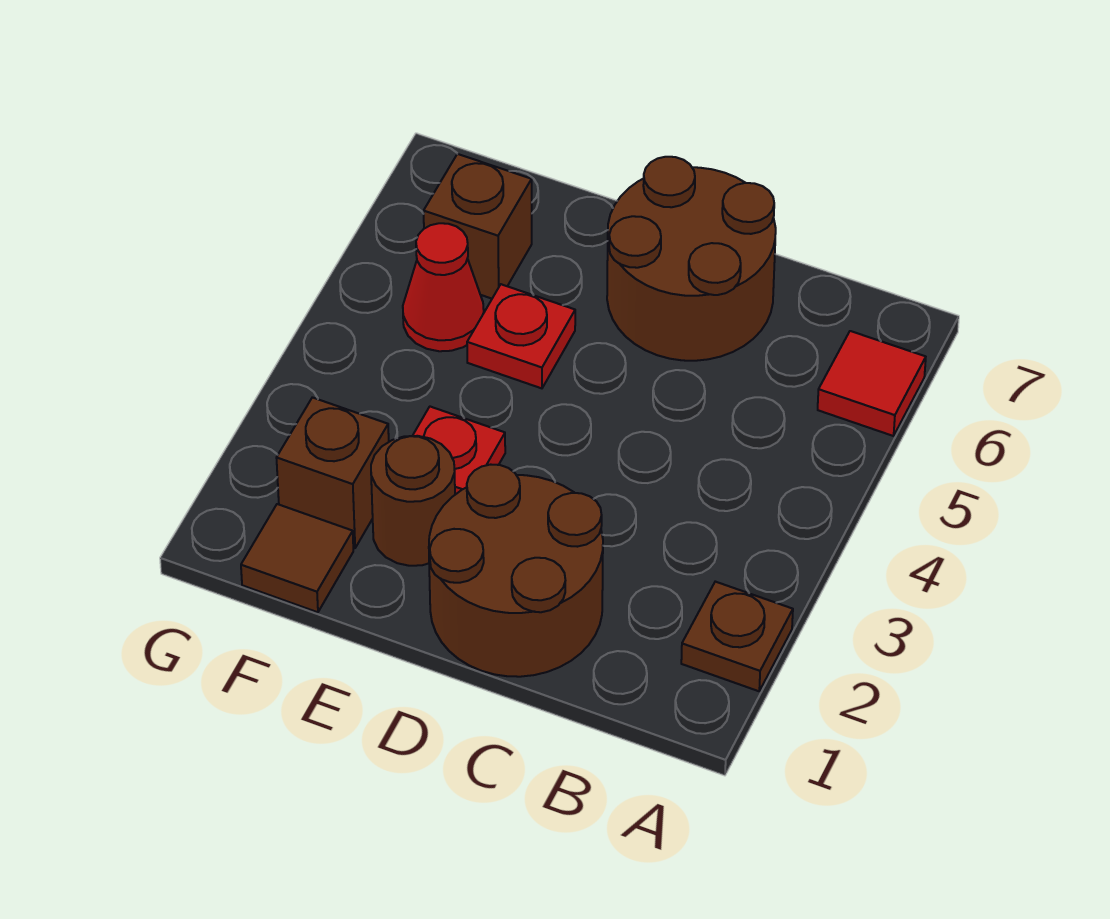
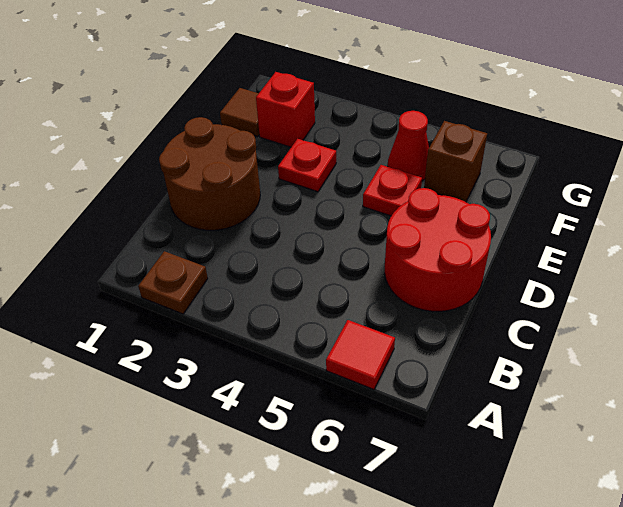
brown 2x2 round brick [607,157,776,361] -> red 2x2 round brick [385,188,491,311]
brown 1x1 round brick [371,436,455,566] -> none
brown 1x1 brick [277,397,389,548] -> red 1x1 brick [256,72,315,147]

